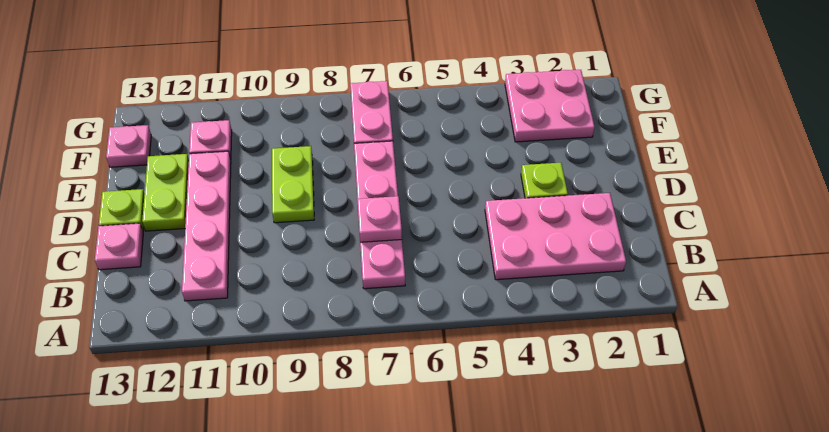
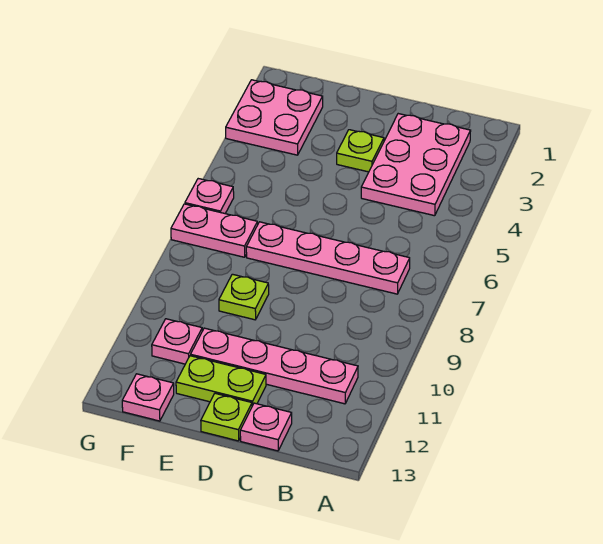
pink 1x1 plate [357,196,402,242] -> pink 1x1 plate moved to [185,179,234,213]
lime 1x2 plate [272,146,314,223] -> lime 1x1 plate [219,274,269,320]

